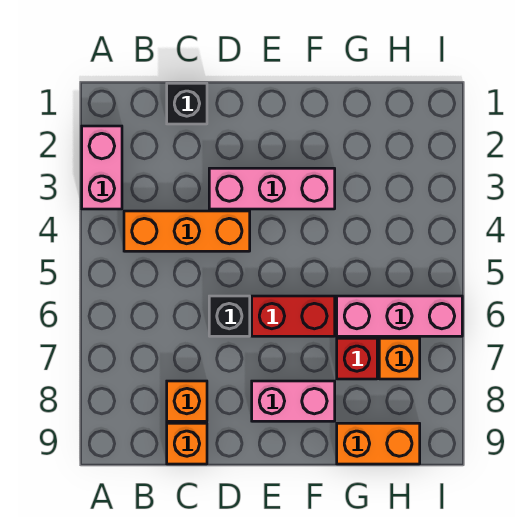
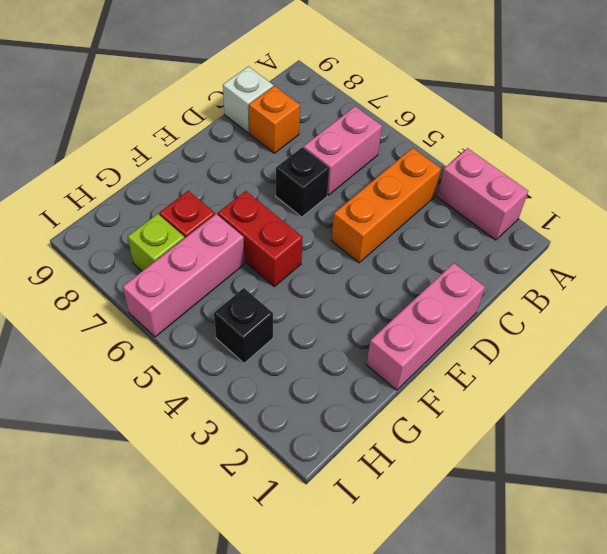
black 1x1 brick [167,83,207,124] -> black 1x1 brick moved to [214,288,273,363]
orange 1x1 brick [167,423,207,464] -> white 1x1 brick [223,66,273,133]
pink 1x3 brick [209,168,335,209] -> pink 1x3 brick moved to [366,263,485,390]
red 1x2 brick [252,296,335,336] -> red 1x2 brick turned to [218,191,303,287]
pink 1x2 brick [252,381,335,421] -> pink 1x2 brick moved to [303,106,382,195]
orange 1x2 brick [337,423,420,464] -> none
orange 1x1 brick [379,338,420,379] -> lime 1x1 brick [128,214,184,271]

